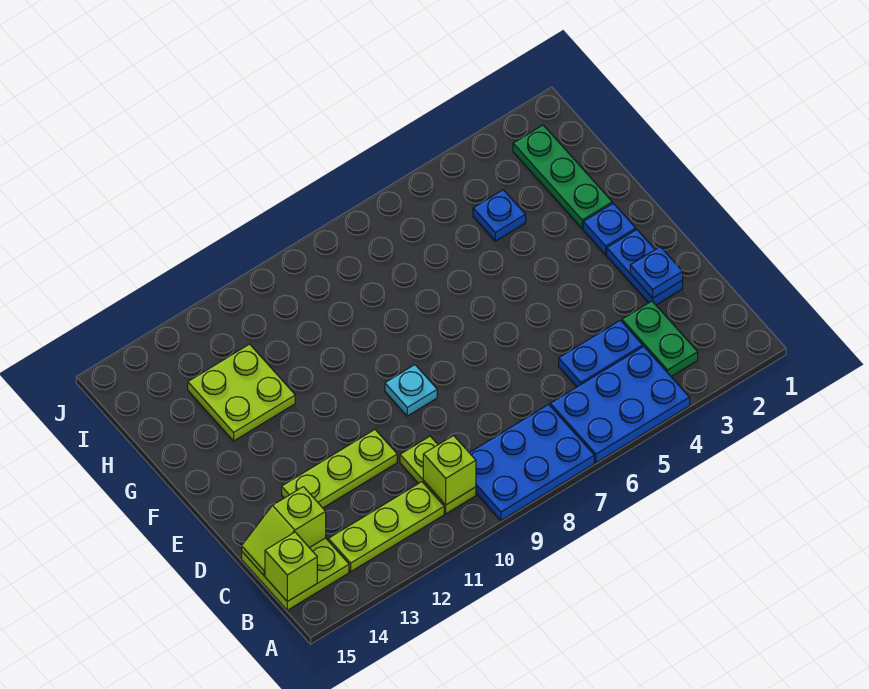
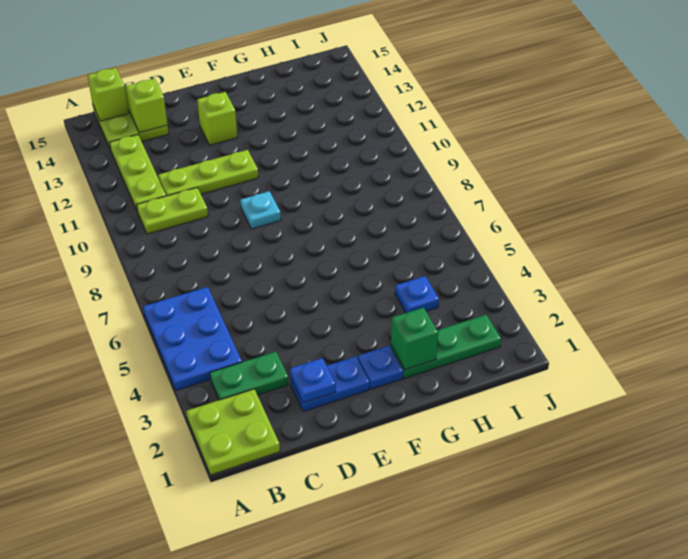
blue 2x3 plate [469,404,594,521] -> none
lime 1x1 brick [423,436,476,505] -> lime 1x1 brick moved to [197,92,237,145]
blue 1x2 plate [559,320,643,387] -> none
lime 1x3 plate [282,430,397,508] -> lime 1x3 plate turned to [158,150,259,196]
none -> green 1x1 brick [391,308,438,370]
lime 2x2 plate [188,344,295,441] -> lime 2x2 plate moved to [186,389,280,475]

